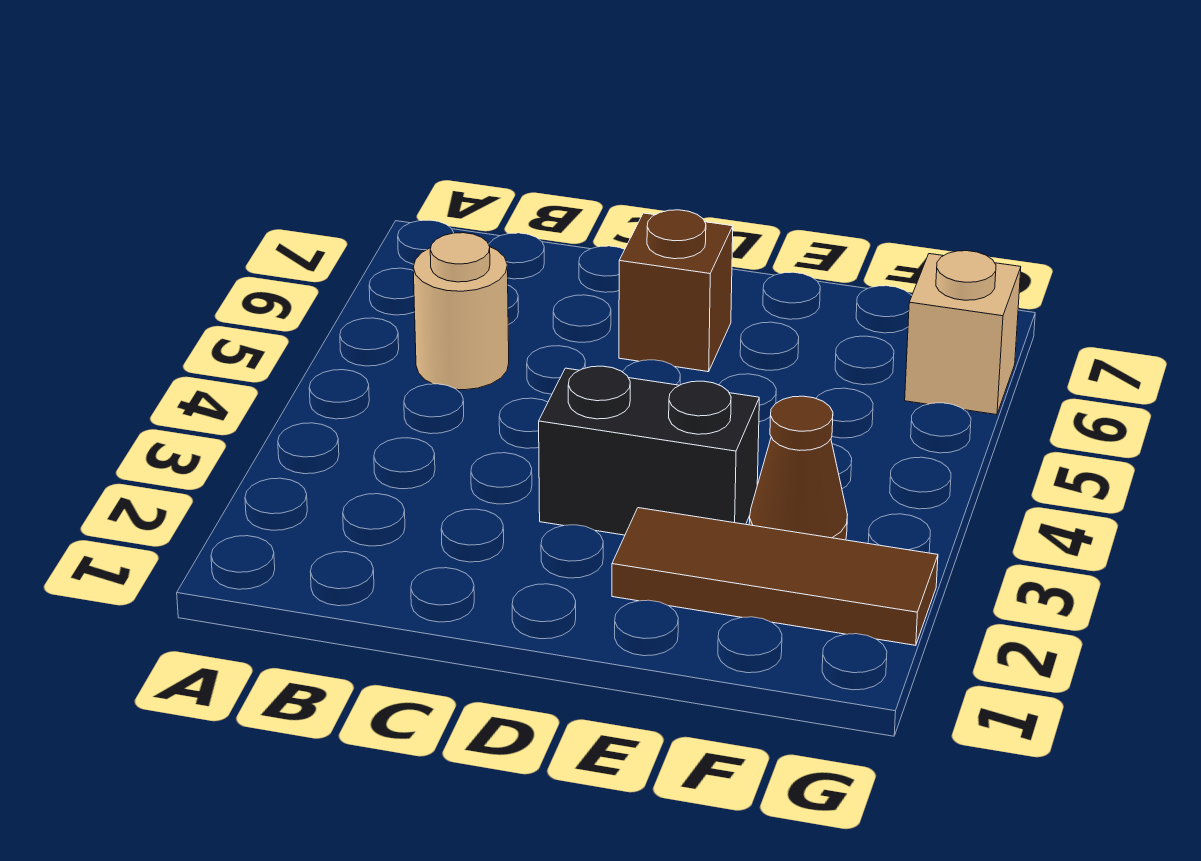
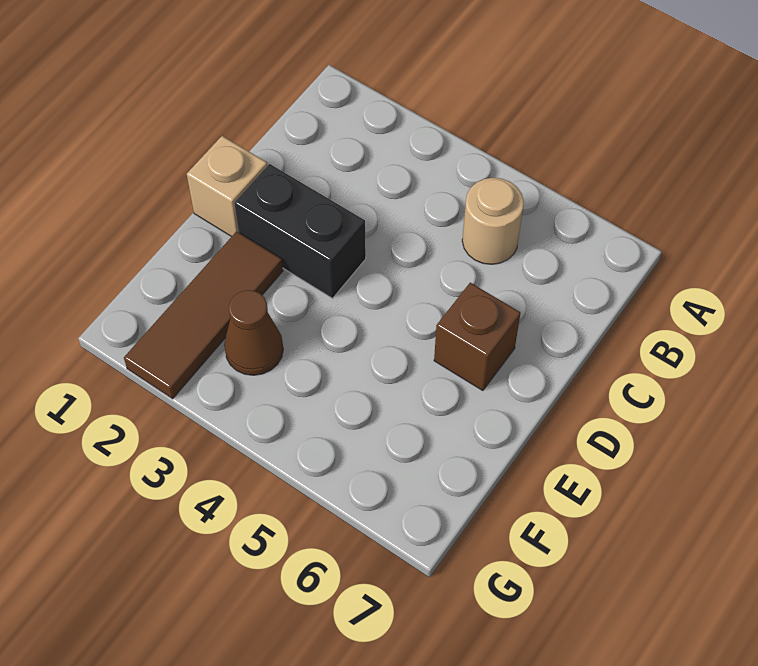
black 1x2 brick [539,366,759,535] -> black 1x2 brick turned to [234,164,366,298]
tan 1x1 brick [905,251,1021,415] -> tan 1x1 brick moved to [187,136,267,237]

